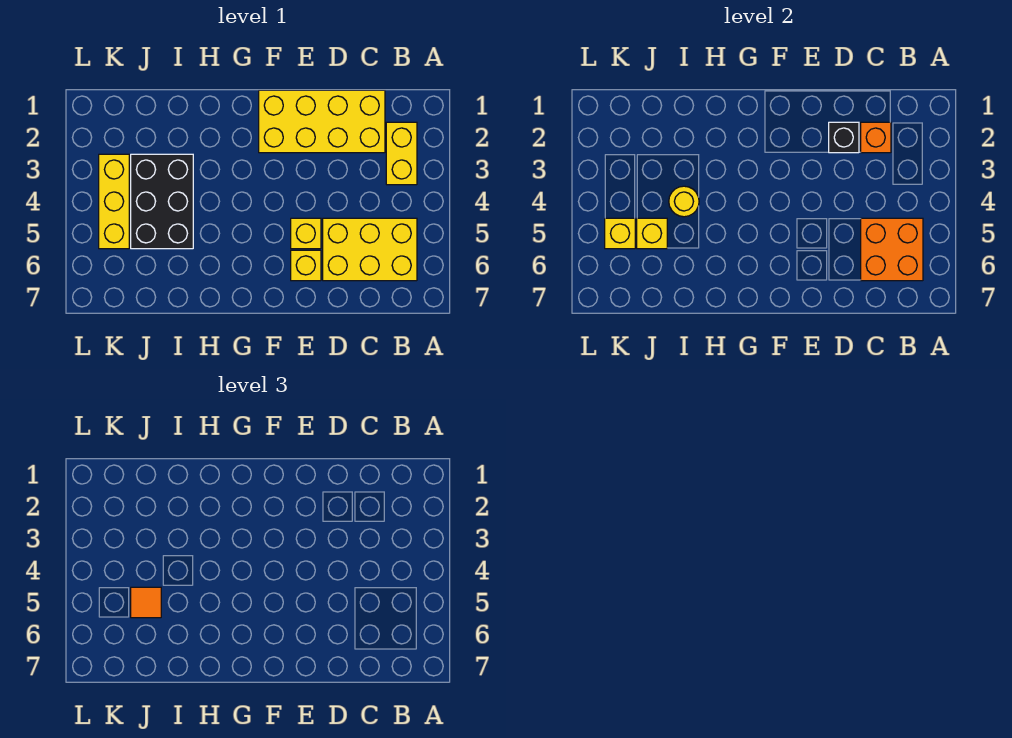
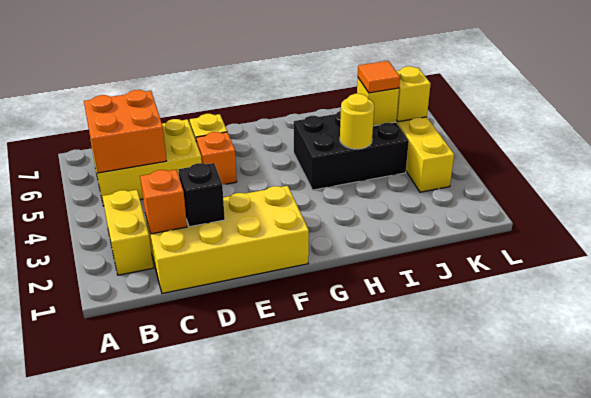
yellow 1x1 brick [291,218,321,249] -> orange 1x1 brick [196,132,237,184]
black 2x3 brick [131,154,193,249] -> black 2x3 brick turned to [294,111,409,190]

